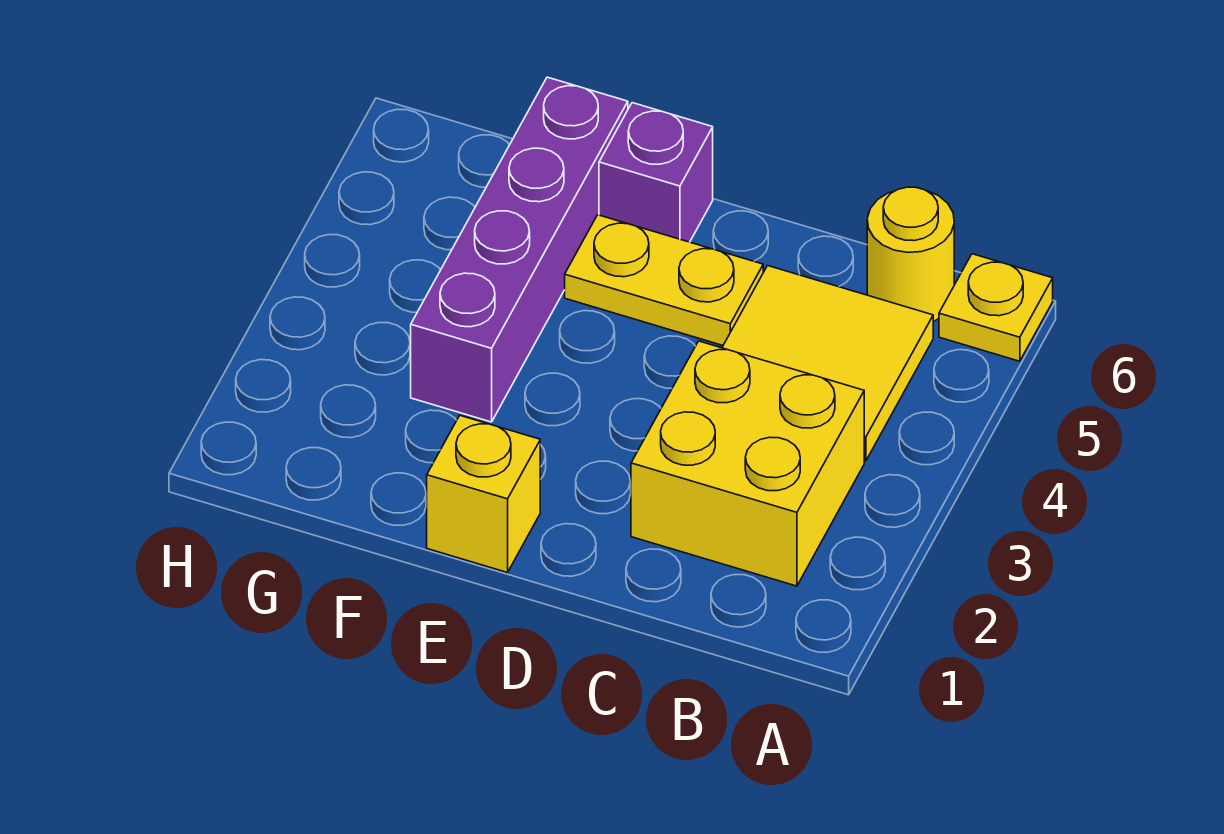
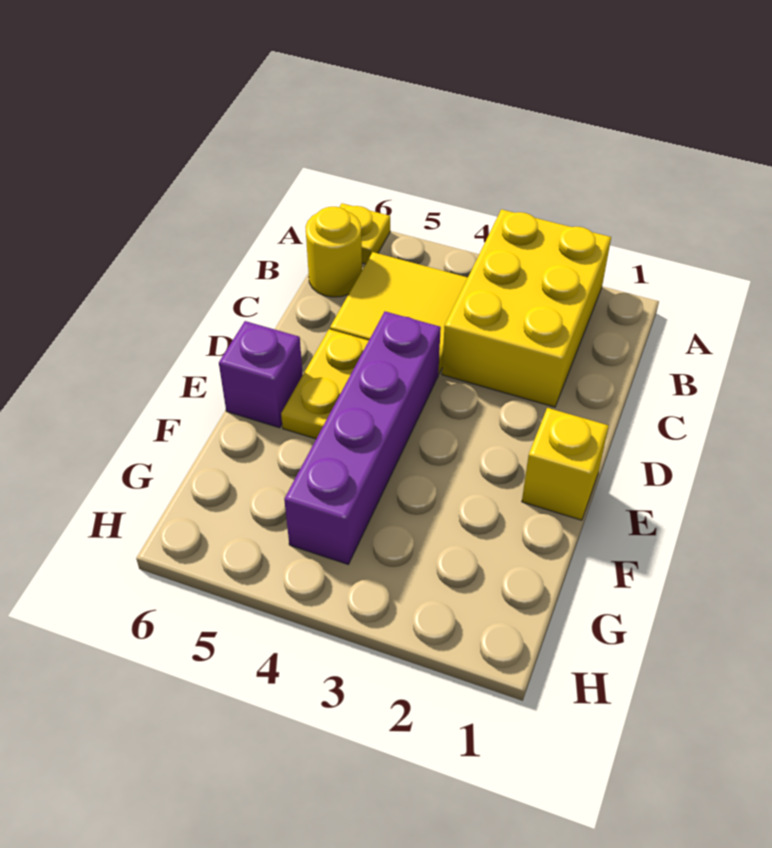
yellow 2x2 brick [631,341,864,586] -> yellow 2x3 brick [442,209,611,407]
purple 1x4 brick [411,77,628,422] -> purple 1x4 brick turned to [284,311,441,564]

